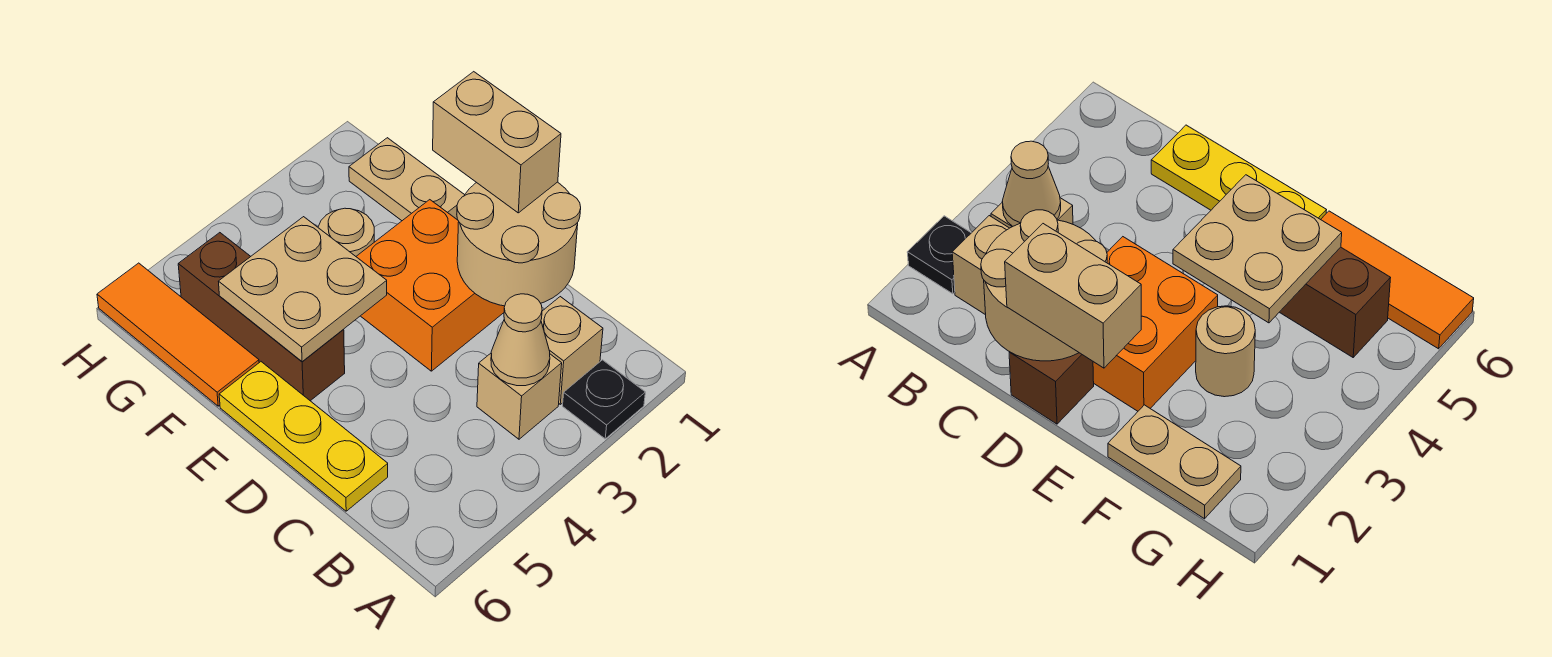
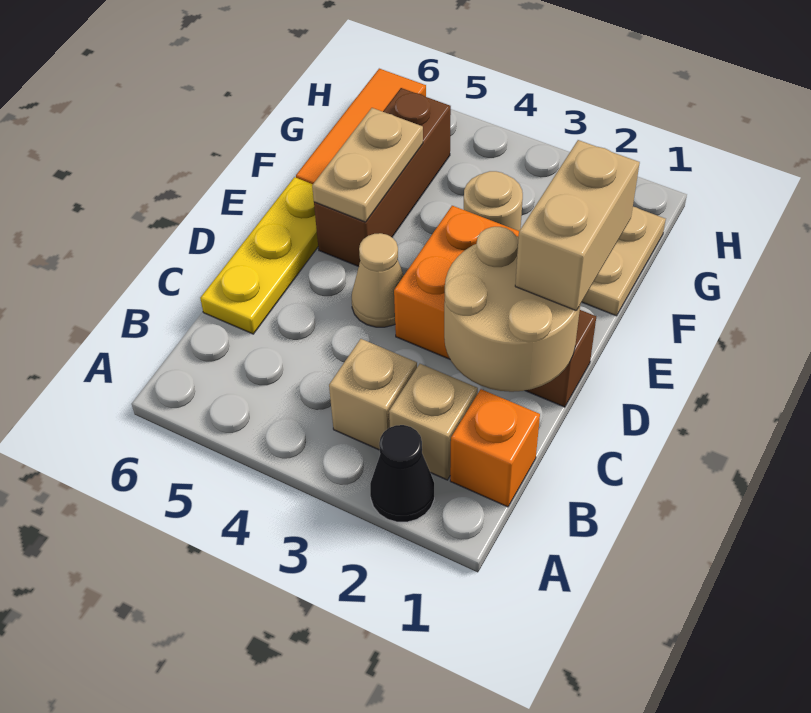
black 1x1 plate [563,360,645,439] -> black 1x1 cone [370,425,434,522]
none -> orange 1x1 brick [450,389,540,507]
tan 1x1 cone [491,294,550,386] -> tan 1x1 cone moved to [352,233,404,327]
tan 2x2 plate [218,217,387,362] -> tan 1x2 plate [312,108,423,222]

